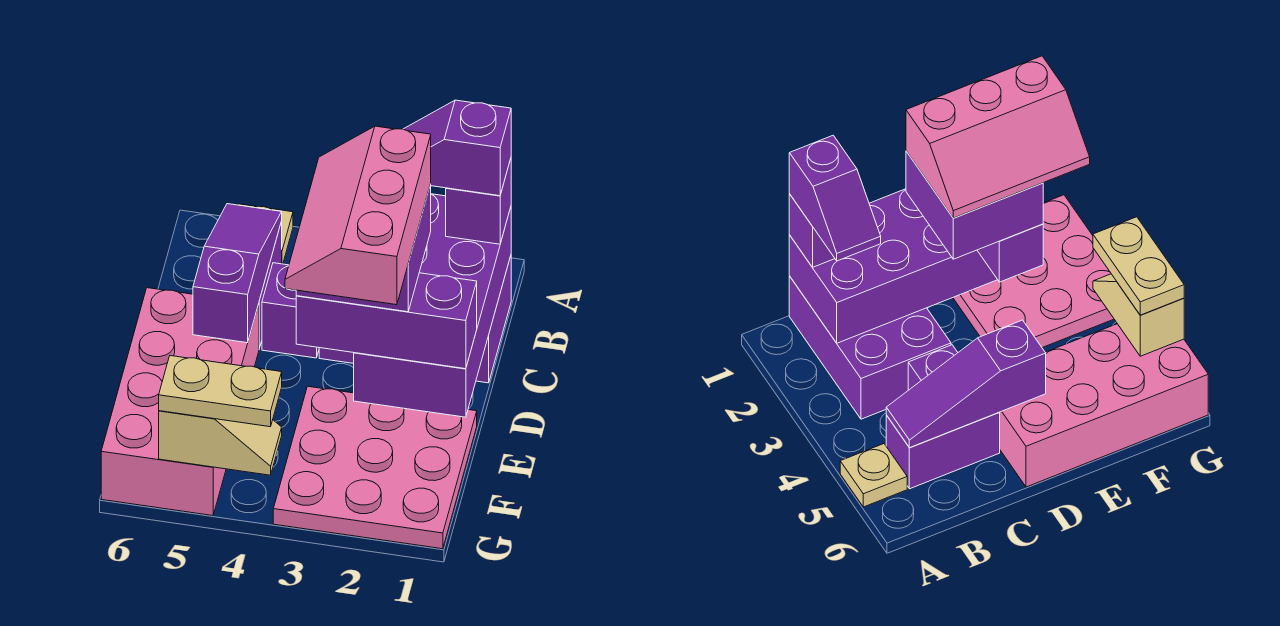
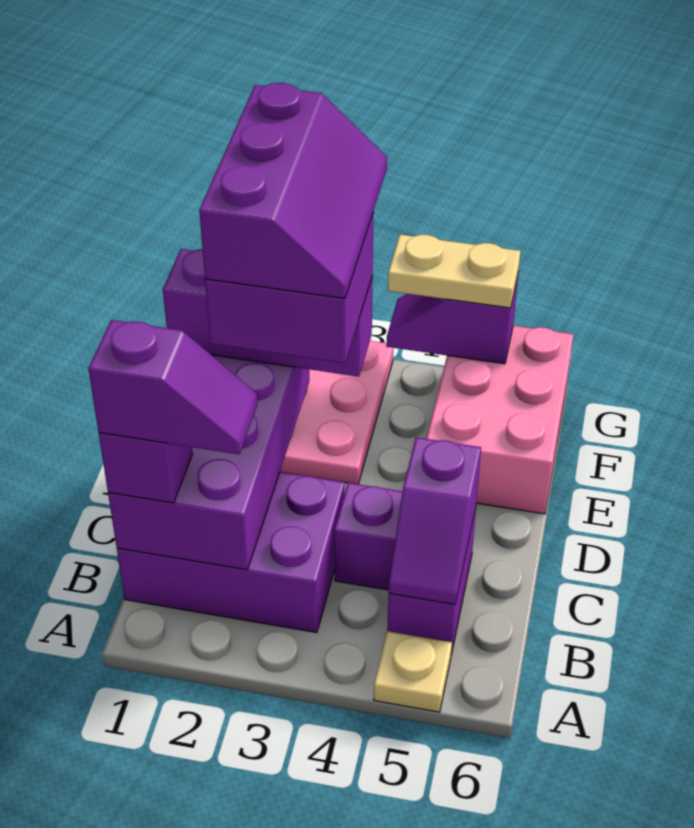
purple 1x3 slope [193,204,282,343] -> purple 1x2 slope [389,437,481,604]
pink 2x3 slope [285,126,431,305] -> purple 2x3 slope [199,83,387,299]
pink 2x4 brick [101,288,259,516] -> pink 2x3 brick [427,326,573,514]
tan 1x2 slope [159,411,282,475] -> purple 1x2 slope [386,271,519,364]

